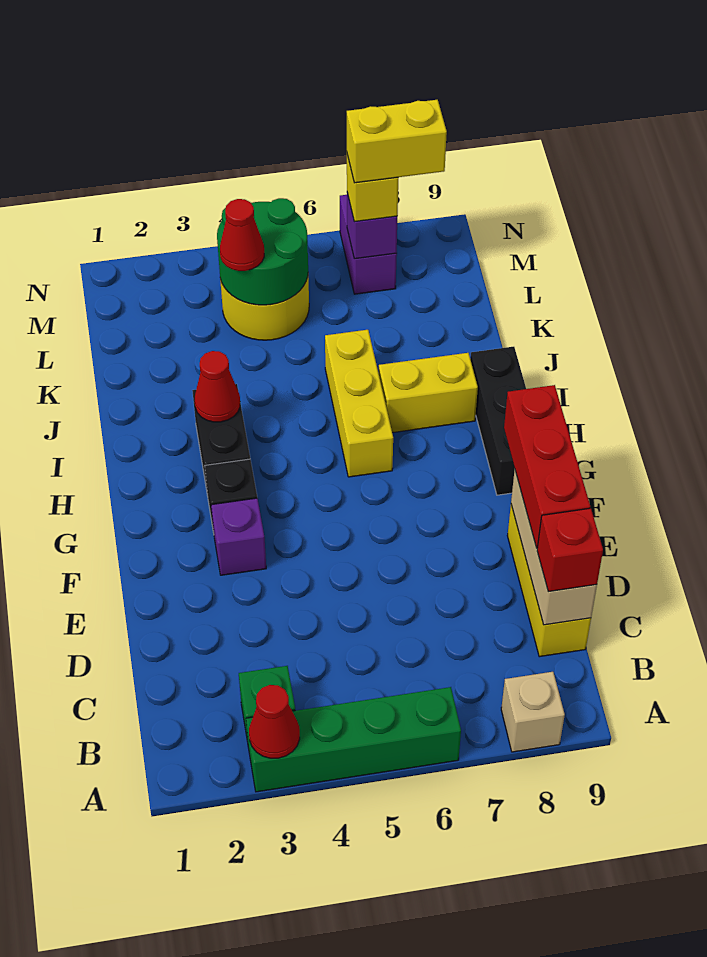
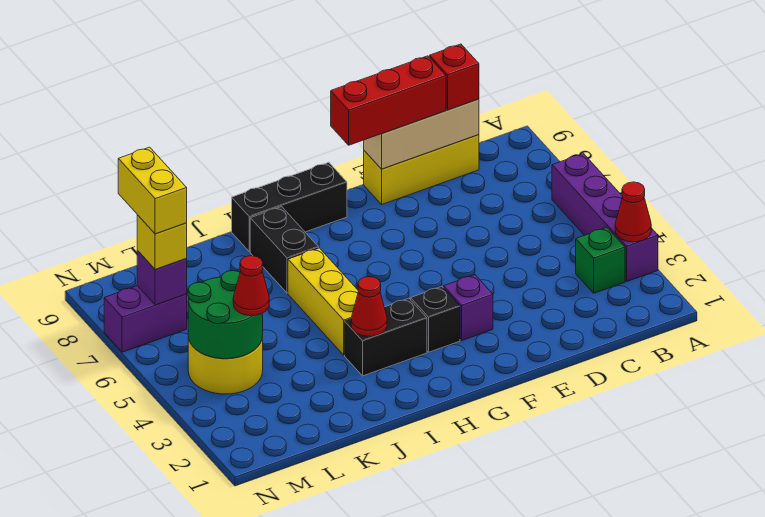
green 1x4 brick [246,687,461,792] -> purple 1x4 brick [552,154,658,281]
tan 1x1 brick [501,672,565,752] -> none
yellow 1x3 brick [325,330,393,477] -> yellow 1x3 brick turned to [288,248,358,355]
yellow 1x2 brick [379,353,478,433] -> black 1x2 brick [250,207,319,293]

